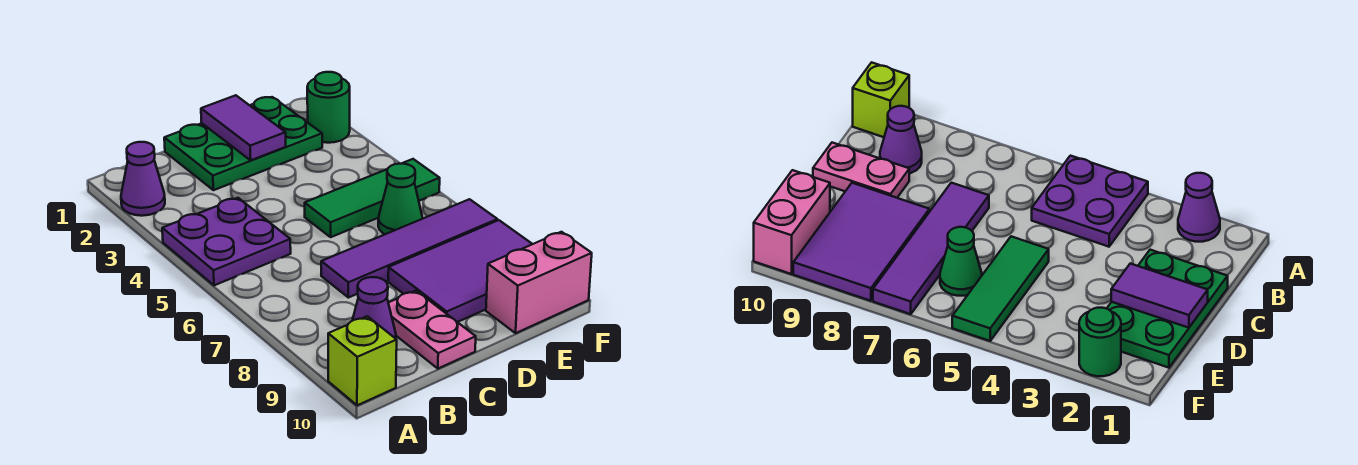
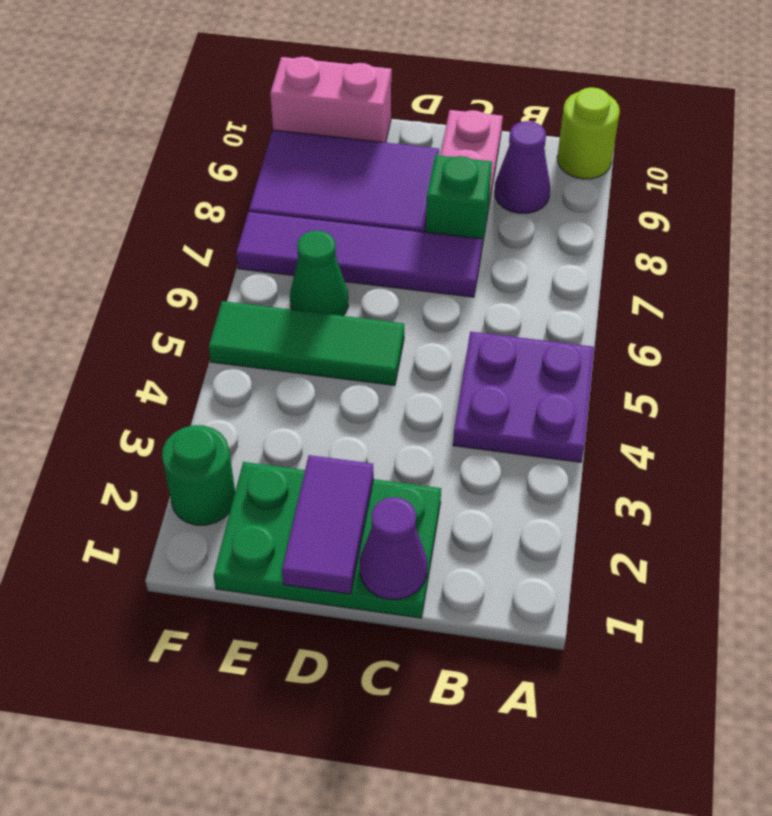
purple 1x1 cone [121,142,165,216] -> purple 1x1 cone moved to [360,497,427,599]
lime 1x1 brick [328,316,397,405] -> lime 1x1 round brick [557,87,620,179]
none -> green 1x1 brick [426,155,492,252]

